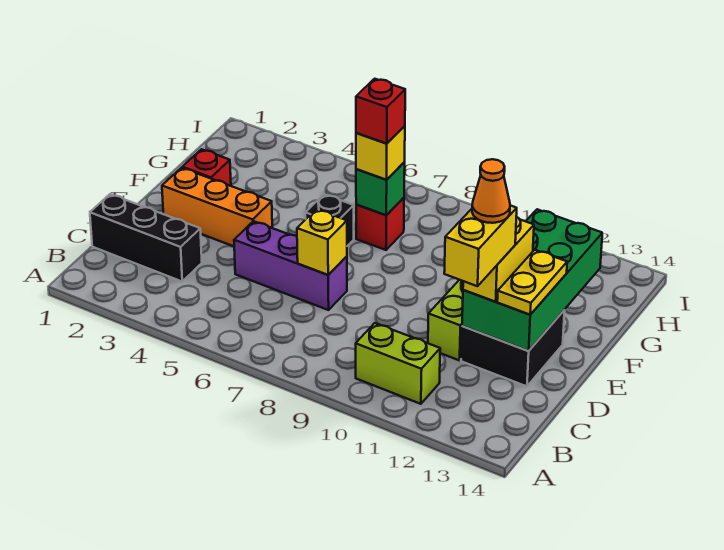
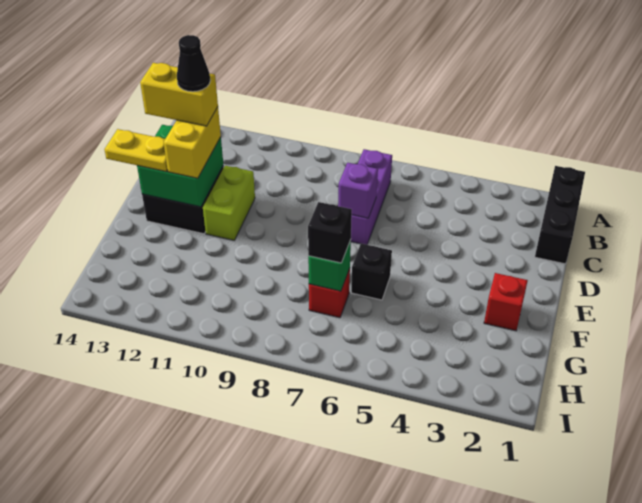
lime 1x2 brick [356,323,440,404] -> none
black 1x3 brick [90,194,202,281] -> black 1x3 brick turned to [535,166,585,264]
yellow 1x2 brick [444,205,517,286] -> yellow 1x2 brick turned to [140,63,218,126]
purple 1x3 brick [234,221,347,310] -> purple 1x3 brick turned to [351,149,392,245]
yellow 1x1 brick [297,209,347,275] -> purple 1x1 brick [338,163,378,218]
green 2x4 brick [462,209,602,351] -> green 2x2 brick [137,125,223,207]
orange 1x1 cone [472,159,510,223] -> black 1x1 cone [177,35,210,92]
yellow 1x2 plate [497,250,567,315] -> yellow 1x2 plate turned to [104,129,168,172]
orange 1x3 brick [162,168,272,246] -> none
yellow 1x1 brick [356,126,405,180] -> black 1x1 brick [308,202,352,263]
red 1x1 brick [356,79,405,144] -> none

